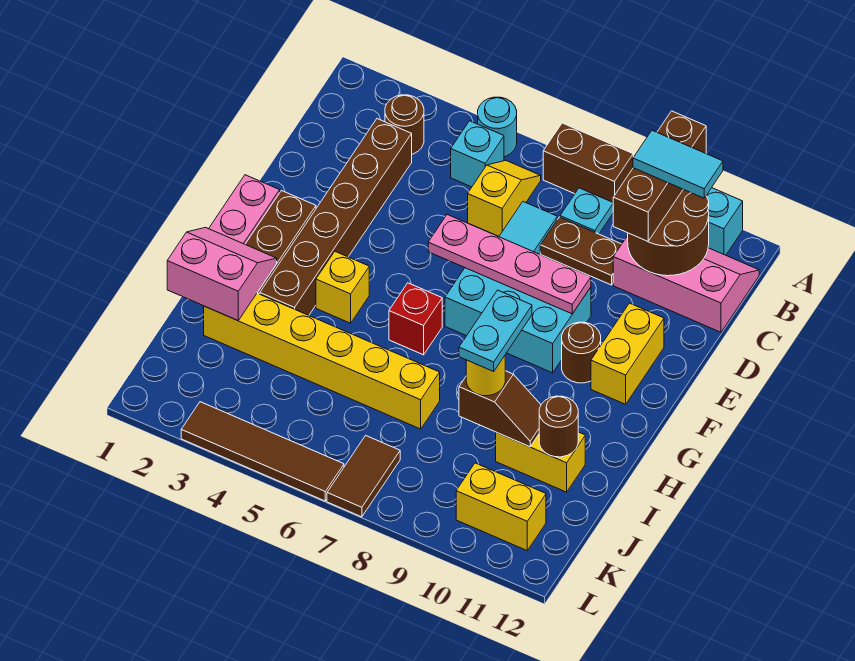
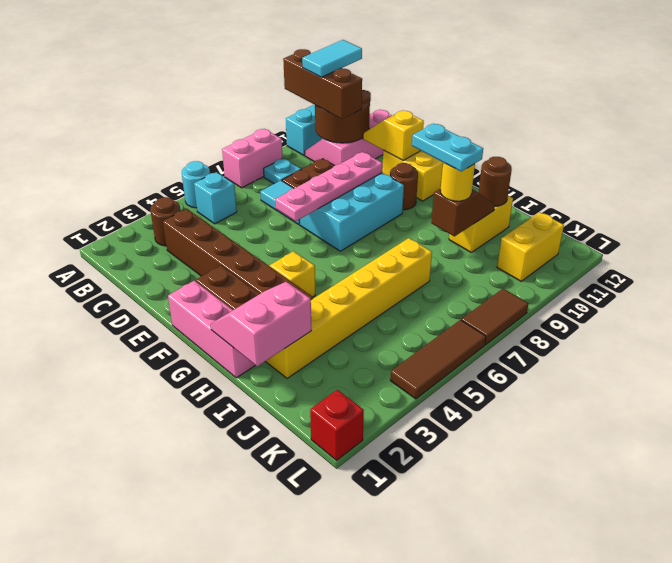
brown 1x2 brick [543,123,633,202] -> pink 1x2 brick [222,129,283,188]
yellow 1x2 slope [468,160,541,236] -> yellow 1x2 slope moved to [363,111,424,160]
red 1x1 brick [389,283,442,355] -> red 1x1 brick moved to [310,390,364,460]
brown 1x2 tile [327,435,400,517] -> brown 1x2 tile turned to [461,289,528,345]
brown 1x4 tile [181,402,344,501] -> brown 1x3 tile [390,320,486,399]

